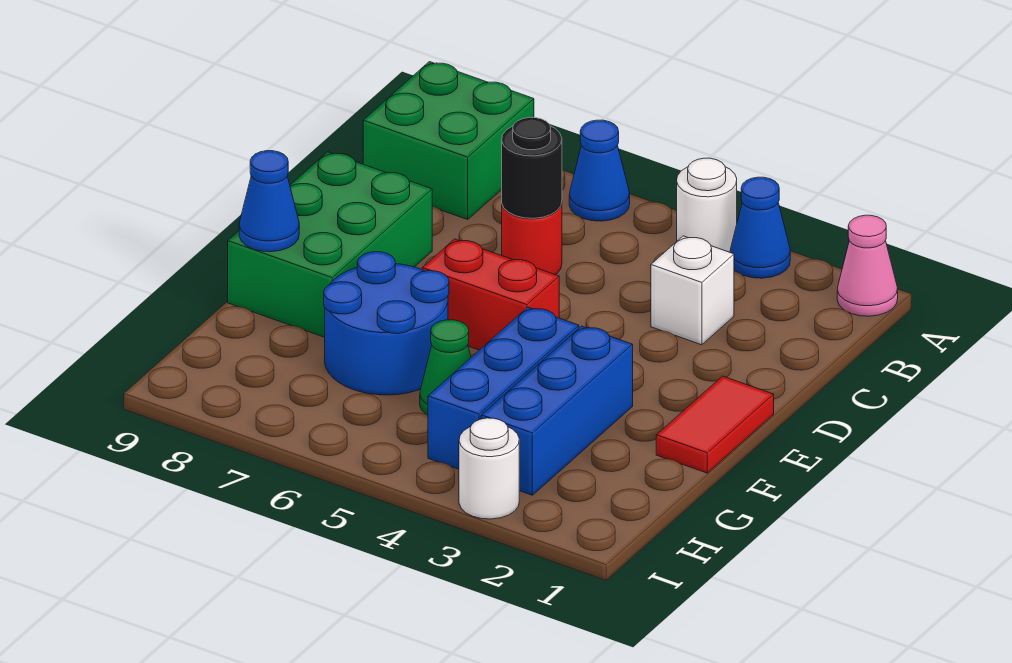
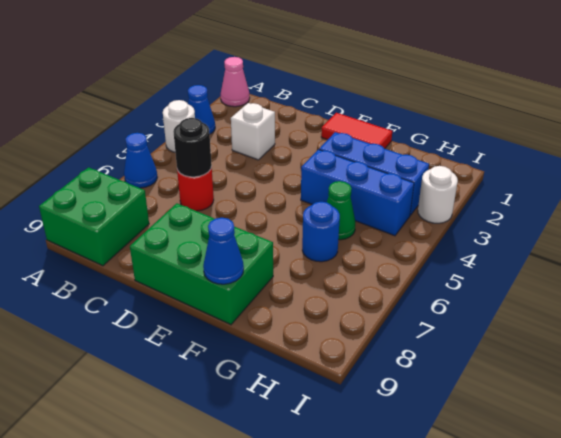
red 1x2 brick [422,239,559,350] -> none
blue 2x2 round brick [324,252,449,395] -> blue 1x1 round brick [302,202,340,262]

